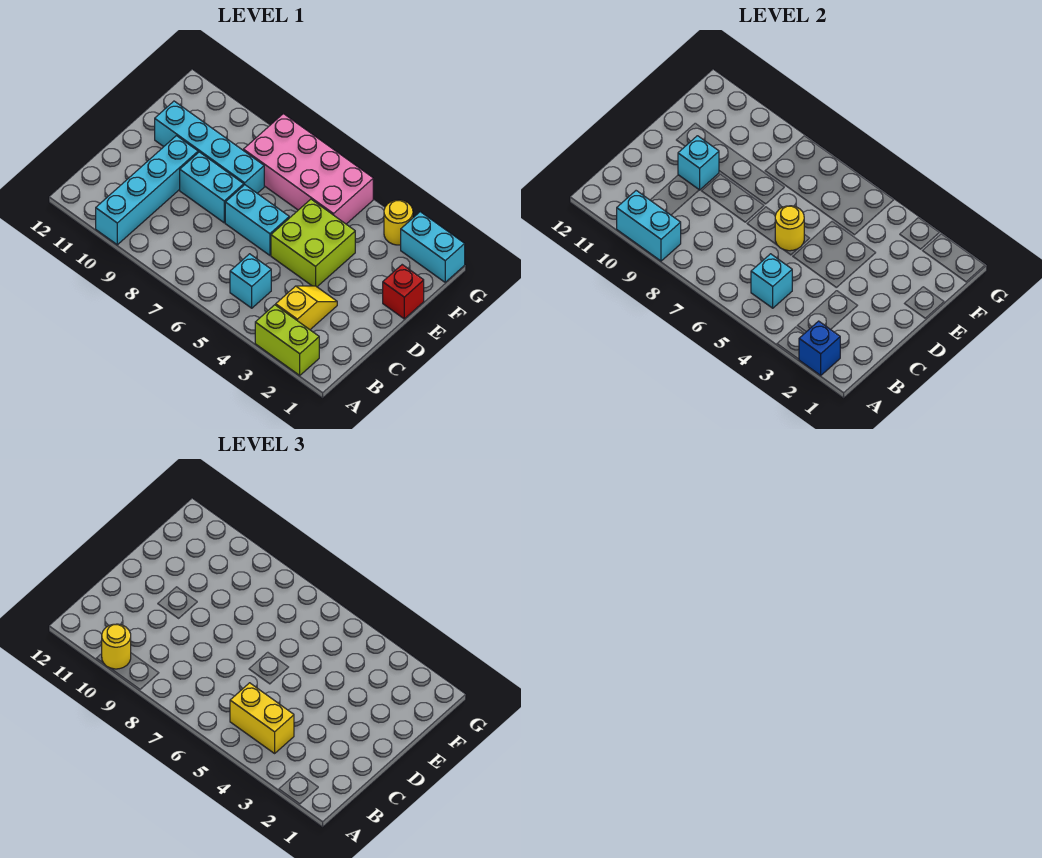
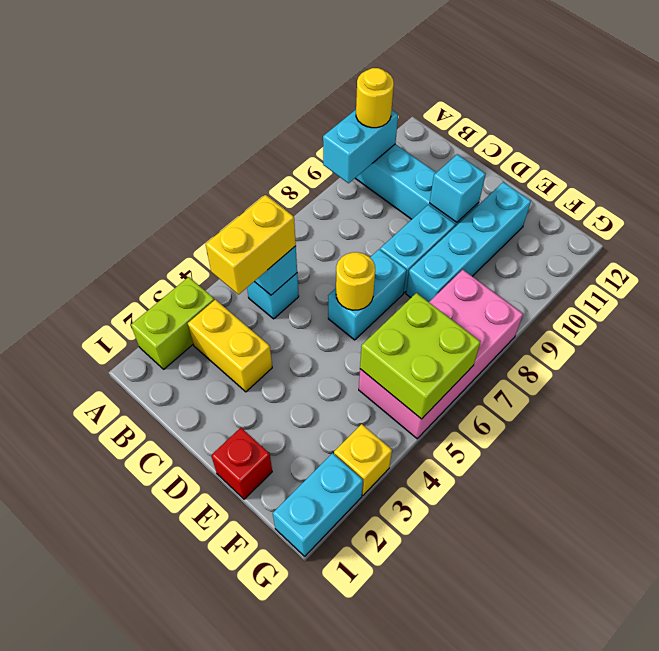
blue 1x1 brick [799,321,840,375] -> none
yellow 1x2 slope [276,286,337,330] -> yellow 1x2 brick [188,300,272,392]
lime 2x2 brick [271,199,355,287] -> lime 2x2 brick moved to [360,293,480,419]
yellow 1x1 round brick [384,200,413,245] -> yellow 1x1 brick [334,424,392,496]

